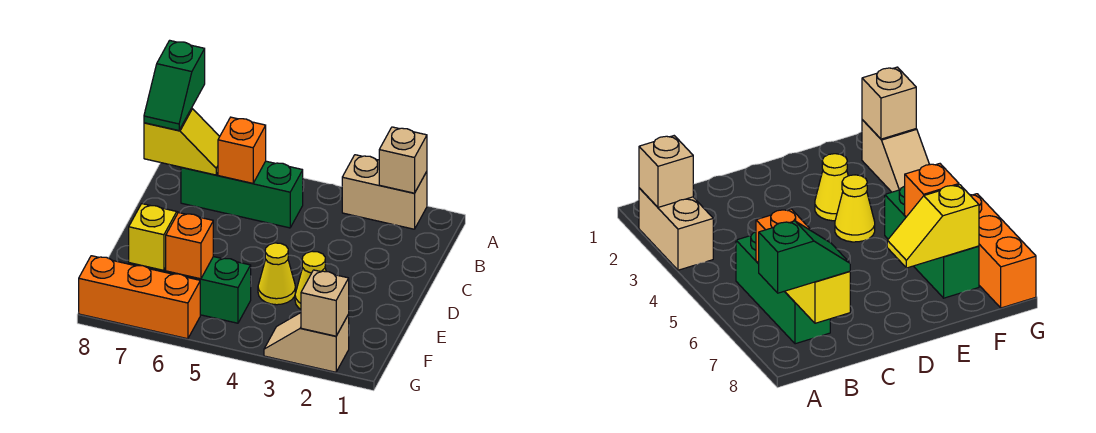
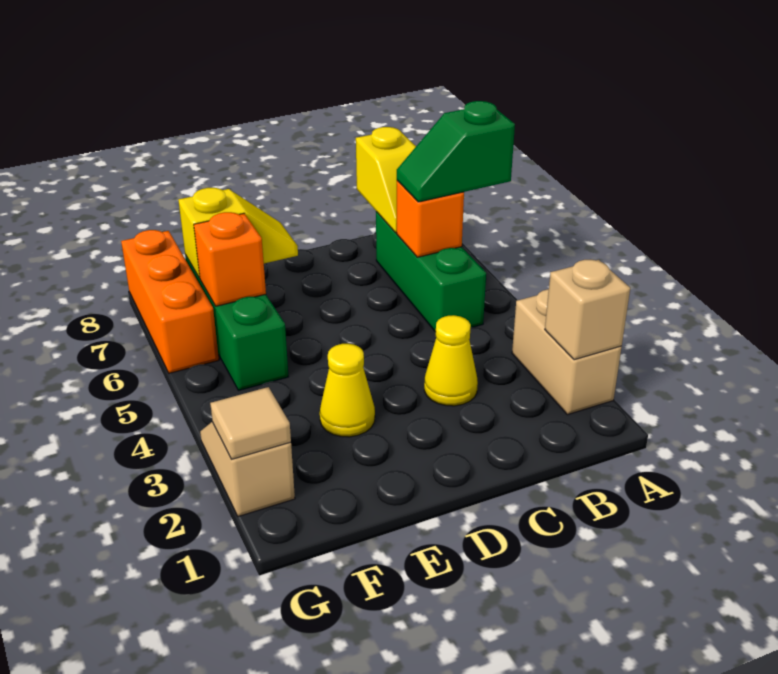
green 1x2 slope [144,40,205,130] -> green 1x2 slope moved to [397,101,515,202]
yellow 1x1 cone [258,243,295,305] -> yellow 1x1 cone moved to [424,315,478,406]
tan 1x1 brick [301,270,349,336] -> tan 1x1 tile [210,387,291,459]

